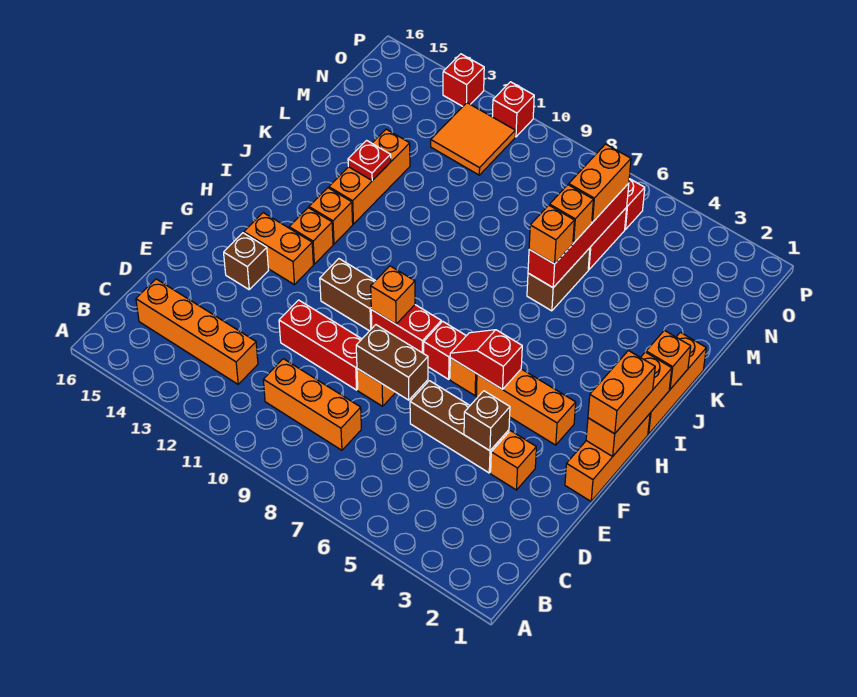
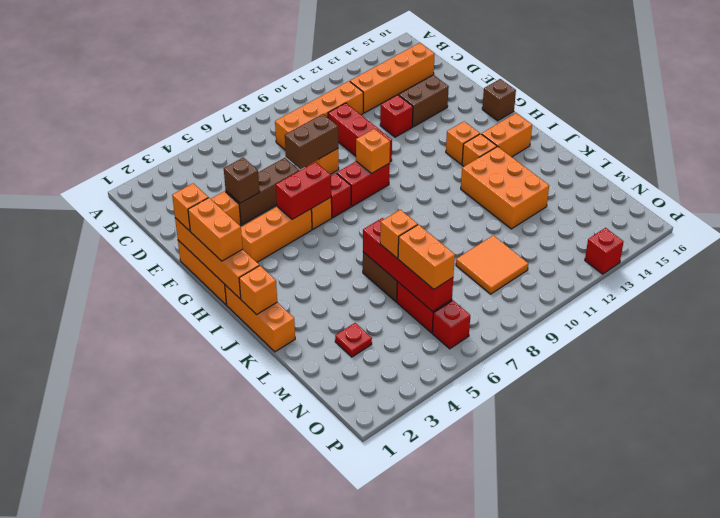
orange 1x3 brick [263,359,361,450] -> orange 1x4 brick [275,81,363,150]
red 1x3 brick [279,300,362,390] -> red 1x3 brick turned to [328,103,392,162]
brown 1x1 brick [224,233,269,289] -> brown 1x1 brick moved to [482,79,516,121]
orange 1x3 brick [586,352,672,456] -> orange 1x4 brick [175,218,259,299]
red 1x2 slope [450,330,522,389] -> red 1x2 brick [276,162,331,219]
brown 1x2 brick [320,259,375,331] -> brown 1x2 brick moved to [399,75,449,127]
orange 1x2 brick [244,213,313,285] -> orange 1x2 brick moved to [482,113,532,157]
orange 1x3 brick [329,129,410,224] -> orange 2x3 brick [461,147,549,229]
orange 1x1 brick [529,205,574,264] -> orange 1x1 brick moved to [172,183,208,231]
red 1x1 plate [348,140,391,181] -> red 1x1 plate moved to [335,323,372,357]
orange 2x2 tile [431,103,515,175] -> orange 2x2 tile moved to [456,235,528,294]
red 1x1 brick [492,82,534,137] -> red 1x1 brick moved to [380,95,413,137]

